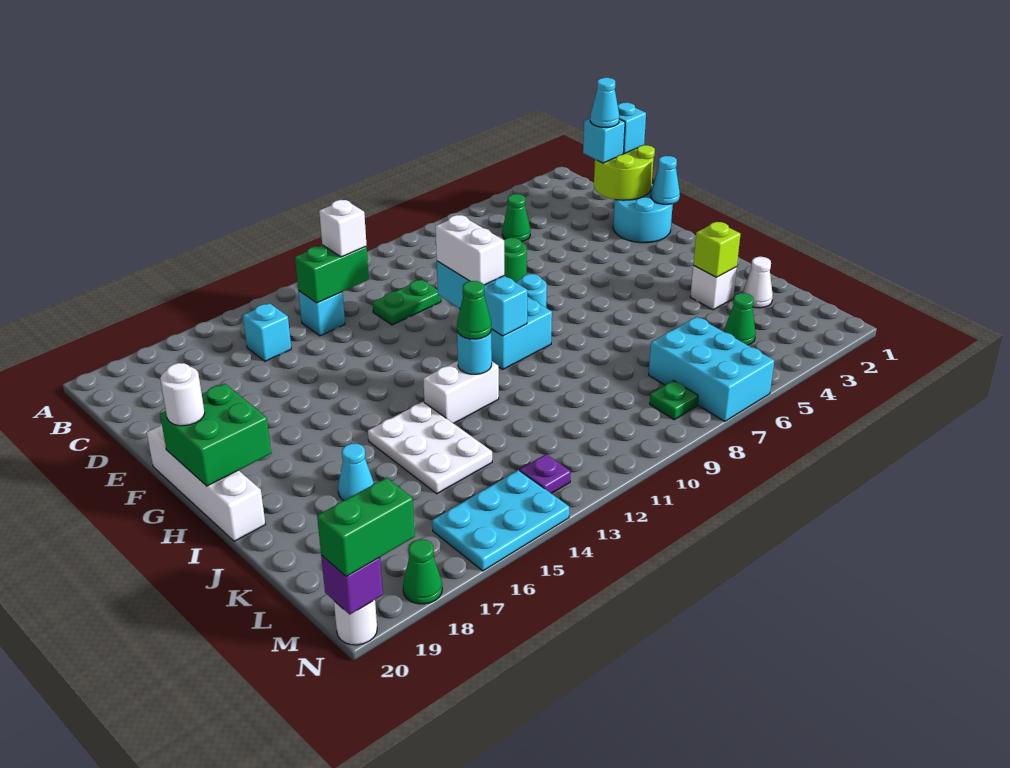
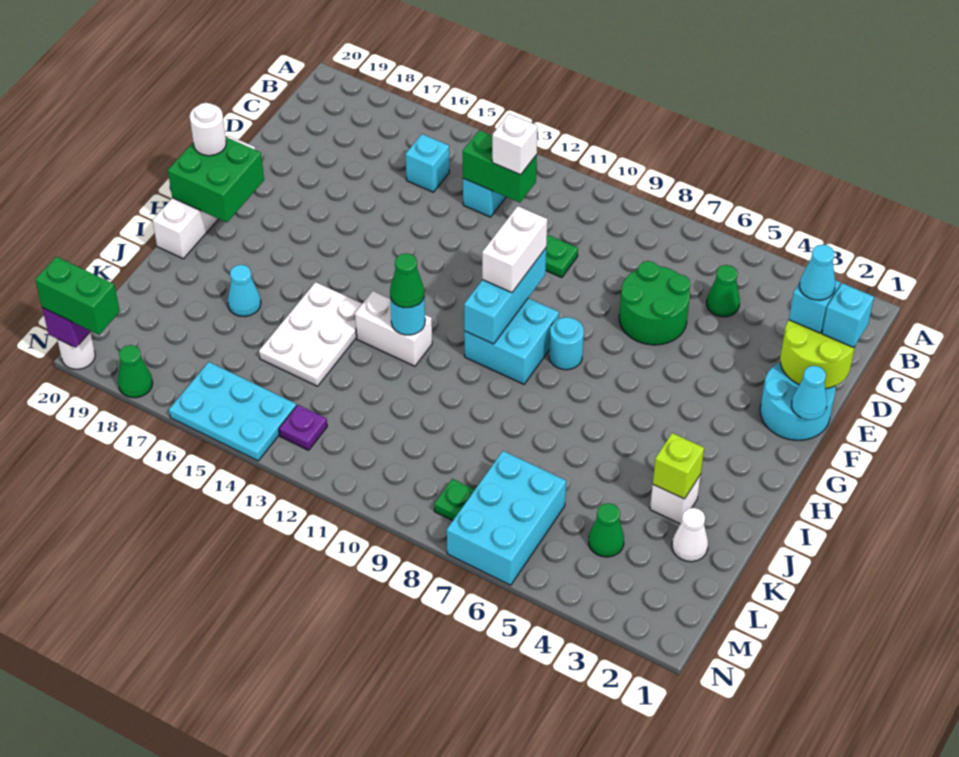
green 1x1 round brick [504,238,527,283] -> green 2x2 round brick [619,261,690,345]

